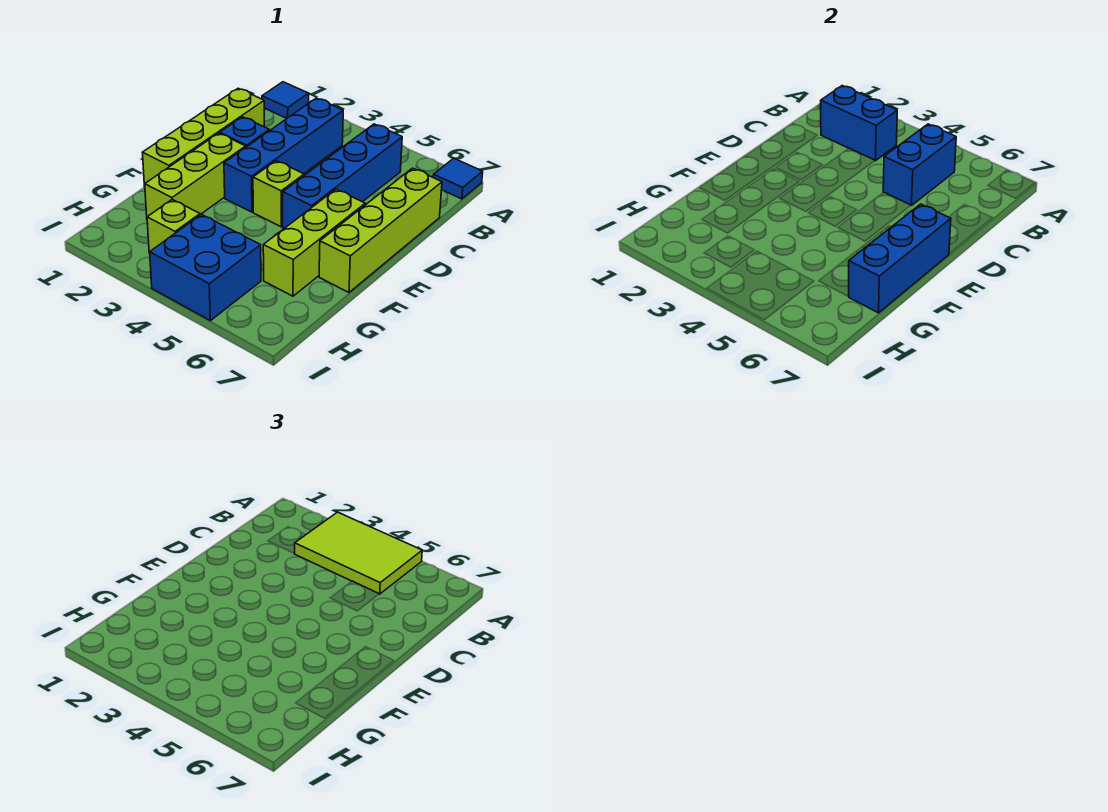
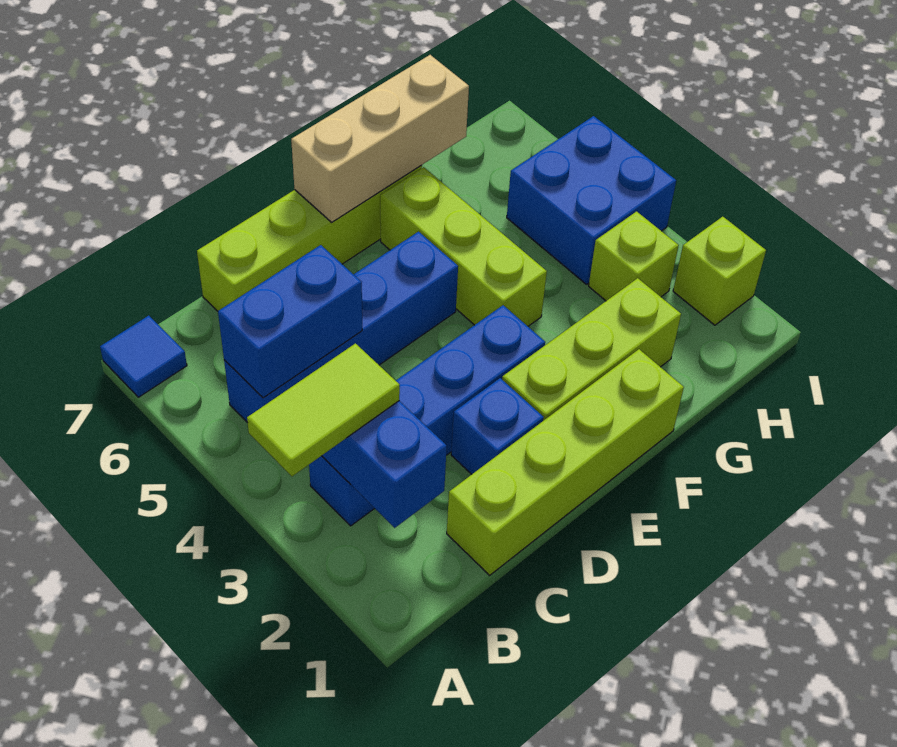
blue 1x1 tile [262,82,309,118] -> none
lime 2x3 tile [294,512,422,594] -> lime 1x2 tile [247,343,400,476]
lime 1x1 brick [253,161,304,227] -> lime 1x1 brick moved to [673,217,766,325]
lime 1x3 brick [263,189,365,296] -> lime 1x3 brick turned to [380,167,547,326]
blue 1x3 brick [848,204,951,313] -> tan 1x3 brick [291,55,469,222]

